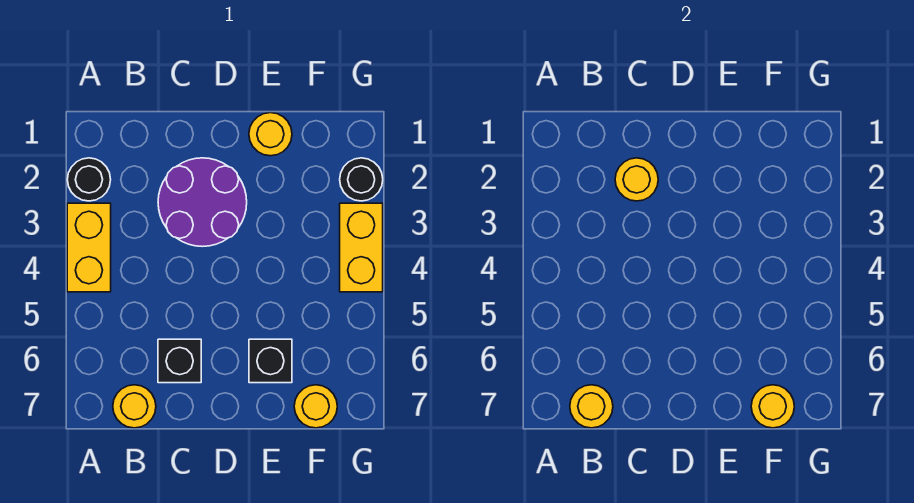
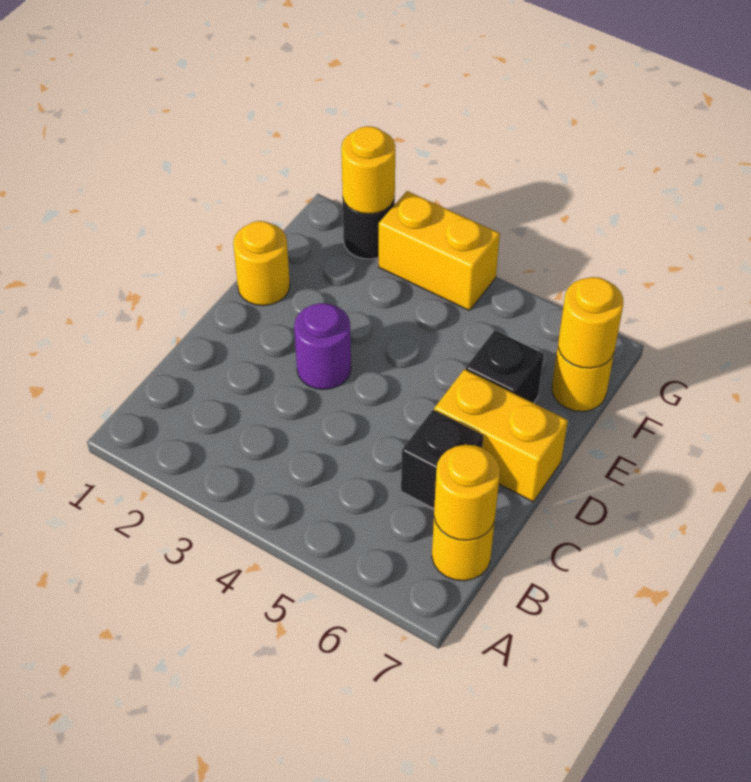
black 1x1 round brick [67,158,111,201] -> none
yellow 1x2 brick [67,203,111,292] -> yellow 1x2 brick moved to [434,369,568,502]
purple 2x2 round brick [158,158,247,247] -> purple 1x1 round brick [294,303,351,389]
yellow 1x1 round brick [615,158,658,201] -> yellow 1x1 round brick moved to [341,126,395,214]

